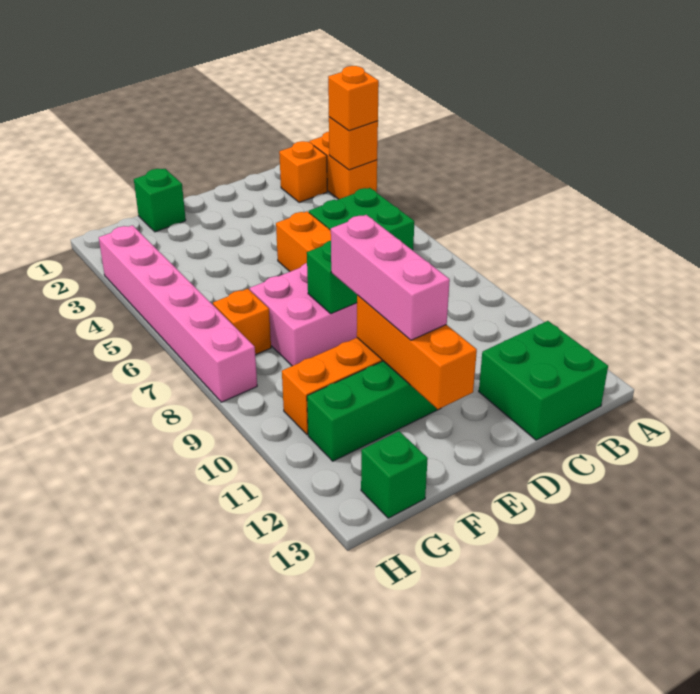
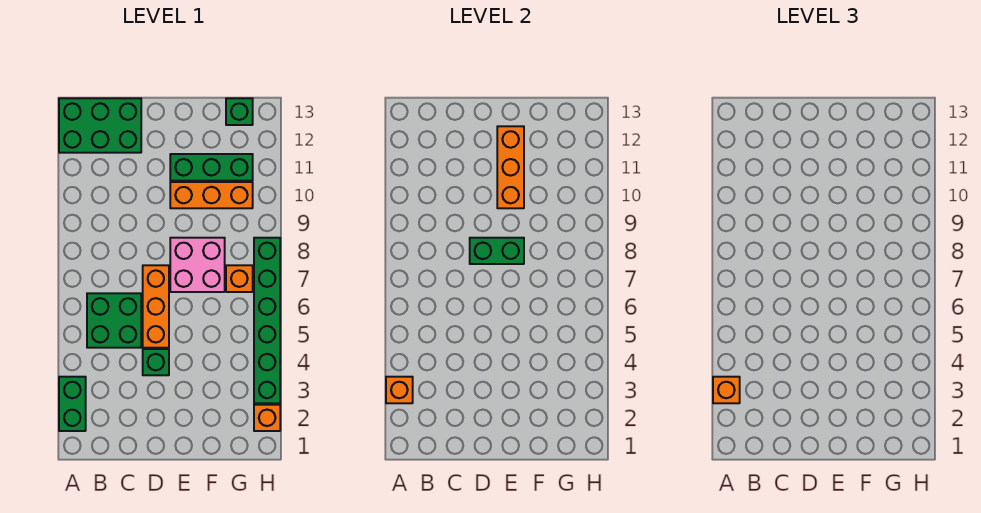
orange 1x2 brick [309,132,377,199] -> green 1x2 brick [59,377,86,431]
orange 1x1 brick [279,141,327,203] -> orange 1x1 brick moved to [254,405,280,431]
green 2x2 brick [479,321,608,440] -> green 2x3 brick [59,98,141,153]
pink 1x3 brick [331,215,450,340] -> none
green 1x1 brick [134,169,186,232] -> green 1x1 brick moved to [143,349,169,375]
pink 1x6 brick [99,225,257,402] -> green 1x6 brick [254,238,280,403]

